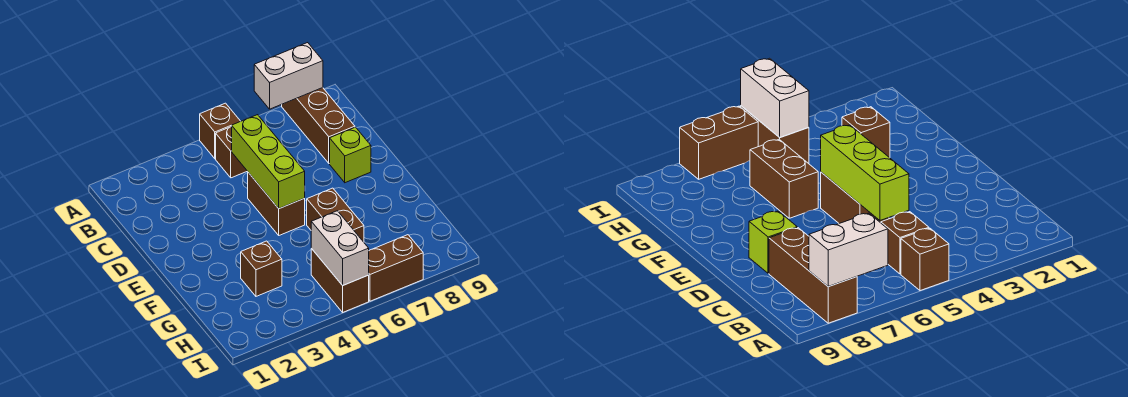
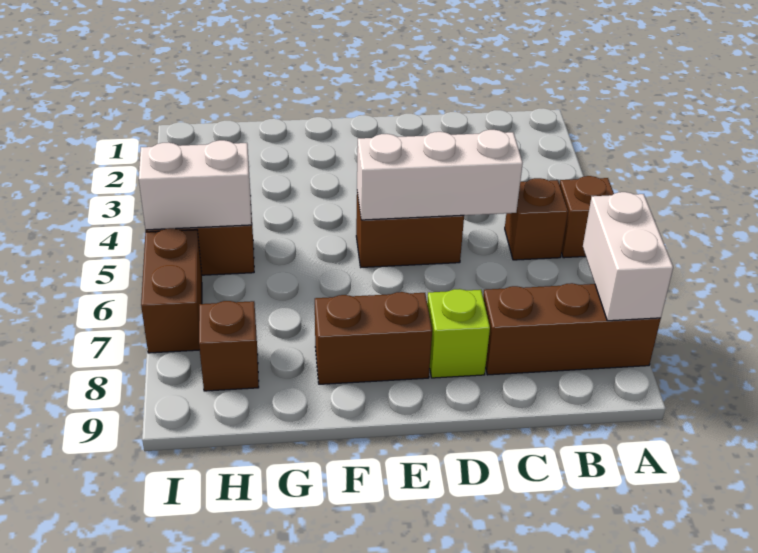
lime 1x3 brick [232,115,305,209] -> white 1x3 brick [357,130,523,220]
brown 1x2 brick [307,188,364,242] -> brown 1x2 brick moved to [315,292,432,384]
brown 1x1 brick [241,241,282,296] -> brown 1x1 brick moved to [199,301,259,391]

